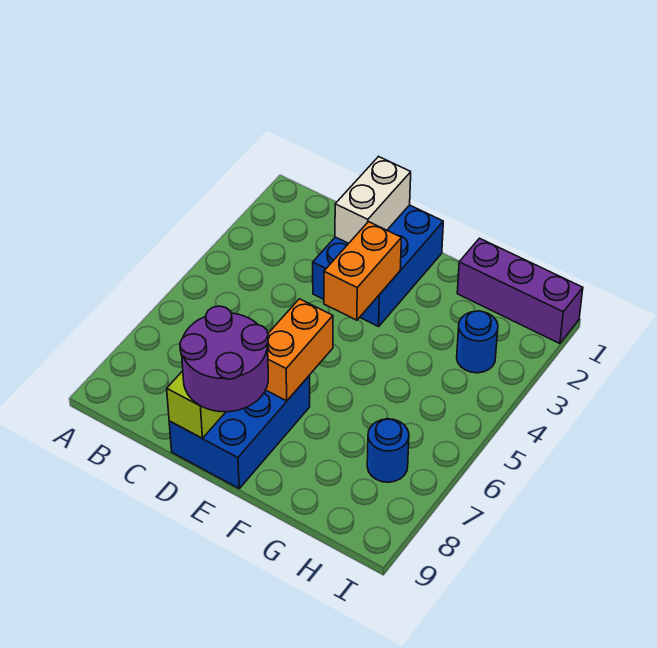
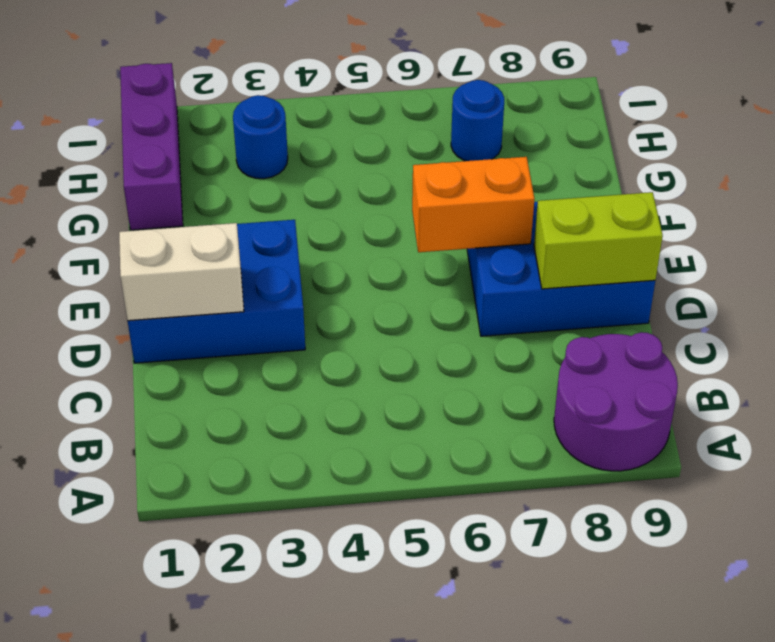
purple 2x2 round brick [180,306,268,412] -> purple 2x2 round brick moved to [554,332,678,471]
orange 1x2 brick [324,222,401,320] -> none

